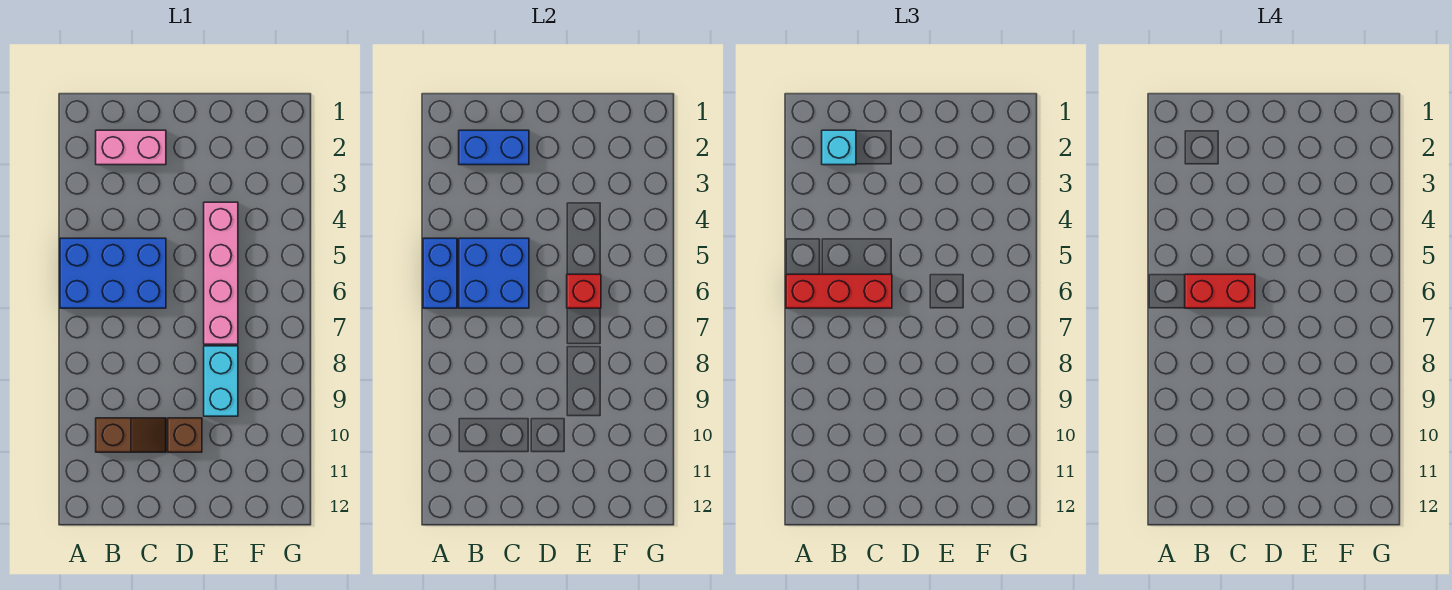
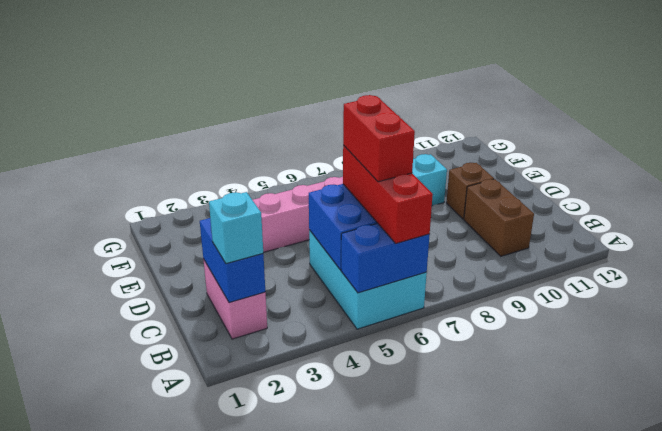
blue 2x3 brick [60,238,166,308] -> cyan 2x3 brick [309,230,427,329]
brown 1x2 slope [96,418,166,452] -> brown 1x2 brick [464,179,534,256]
red 1x1 brick [567,274,601,308] -> none

